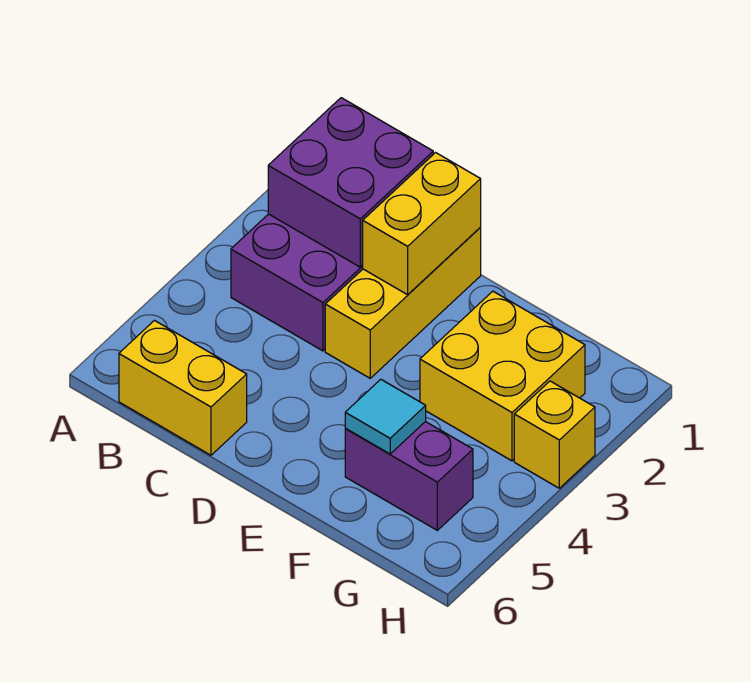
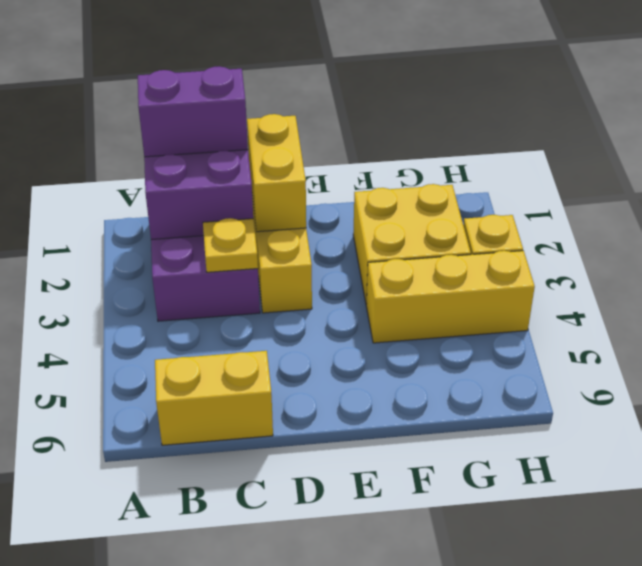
none -> yellow 1x1 plate [203,218,258,272]
none -> yellow 1x3 brick [366,251,535,343]
purple 1x2 brick [345,421,473,530] -> purple 1x2 brick moved to [138,66,248,157]
cyan 1x1 tile [345,379,426,454] -> none

